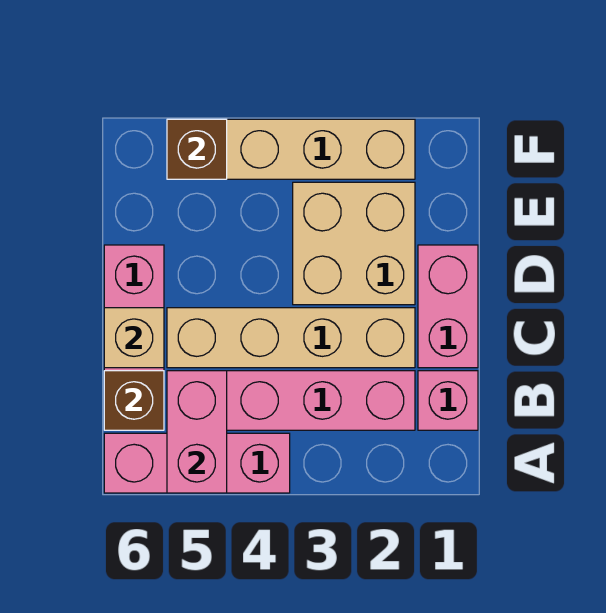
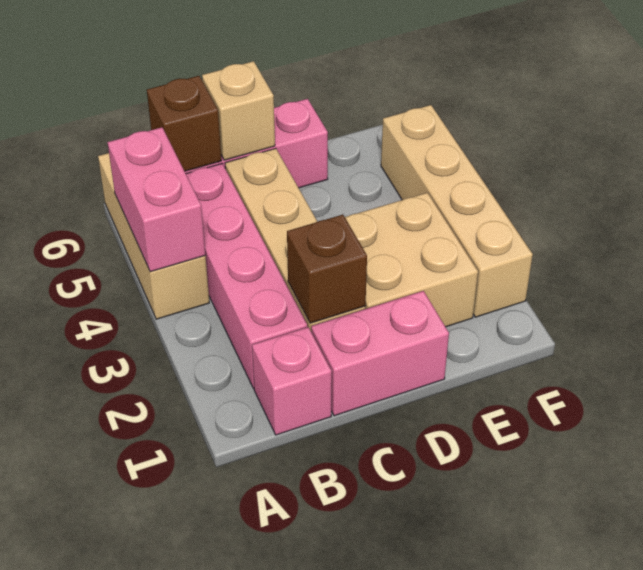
pink 1x3 brick [104,433,290,493] -> tan 1x3 brick [98,153,209,319]
pink 1x2 brick [167,371,227,493] -> pink 1x2 brick turned to [107,127,205,272]
brown 1x1 brick [167,119,227,179] -> brown 1x1 brick moved to [287,215,367,323]

